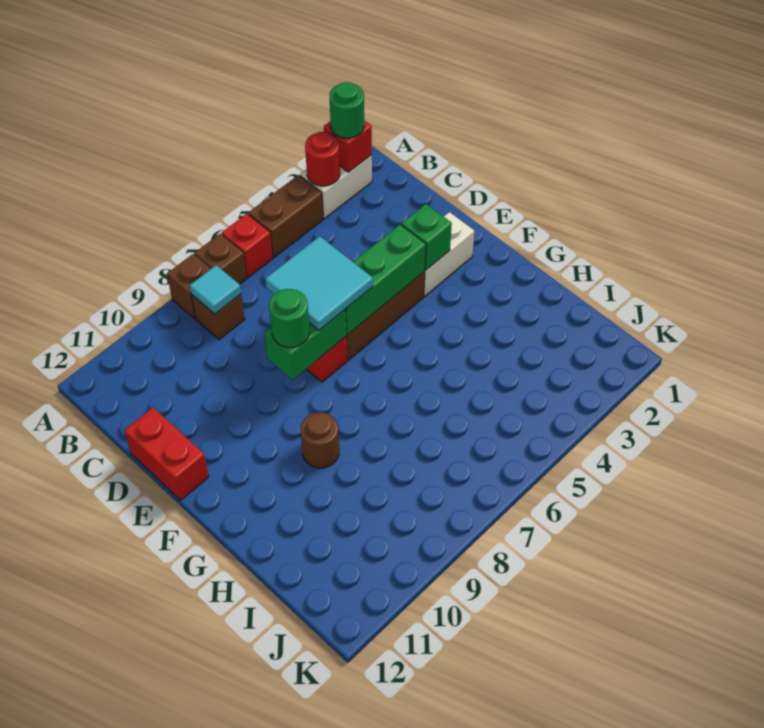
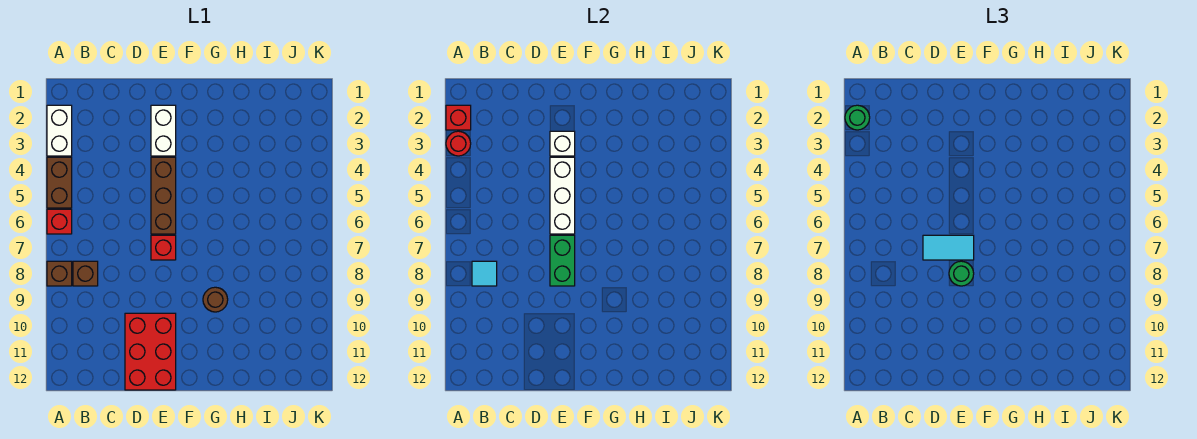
brown 1x1 brick [195,234,247,284] -> none
cyan 2x2 tile [265,236,373,330] -> cyan 1x2 tile [923,235,974,260]
red 1x2 brick [124,408,209,500] -> red 2x3 brick [125,313,176,390]
green 1x1 brick [401,204,452,270] -> white 1x1 brick [550,131,575,156]
green 1x3 brick [345,224,426,335] -> white 1x3 brick [550,157,575,234]

